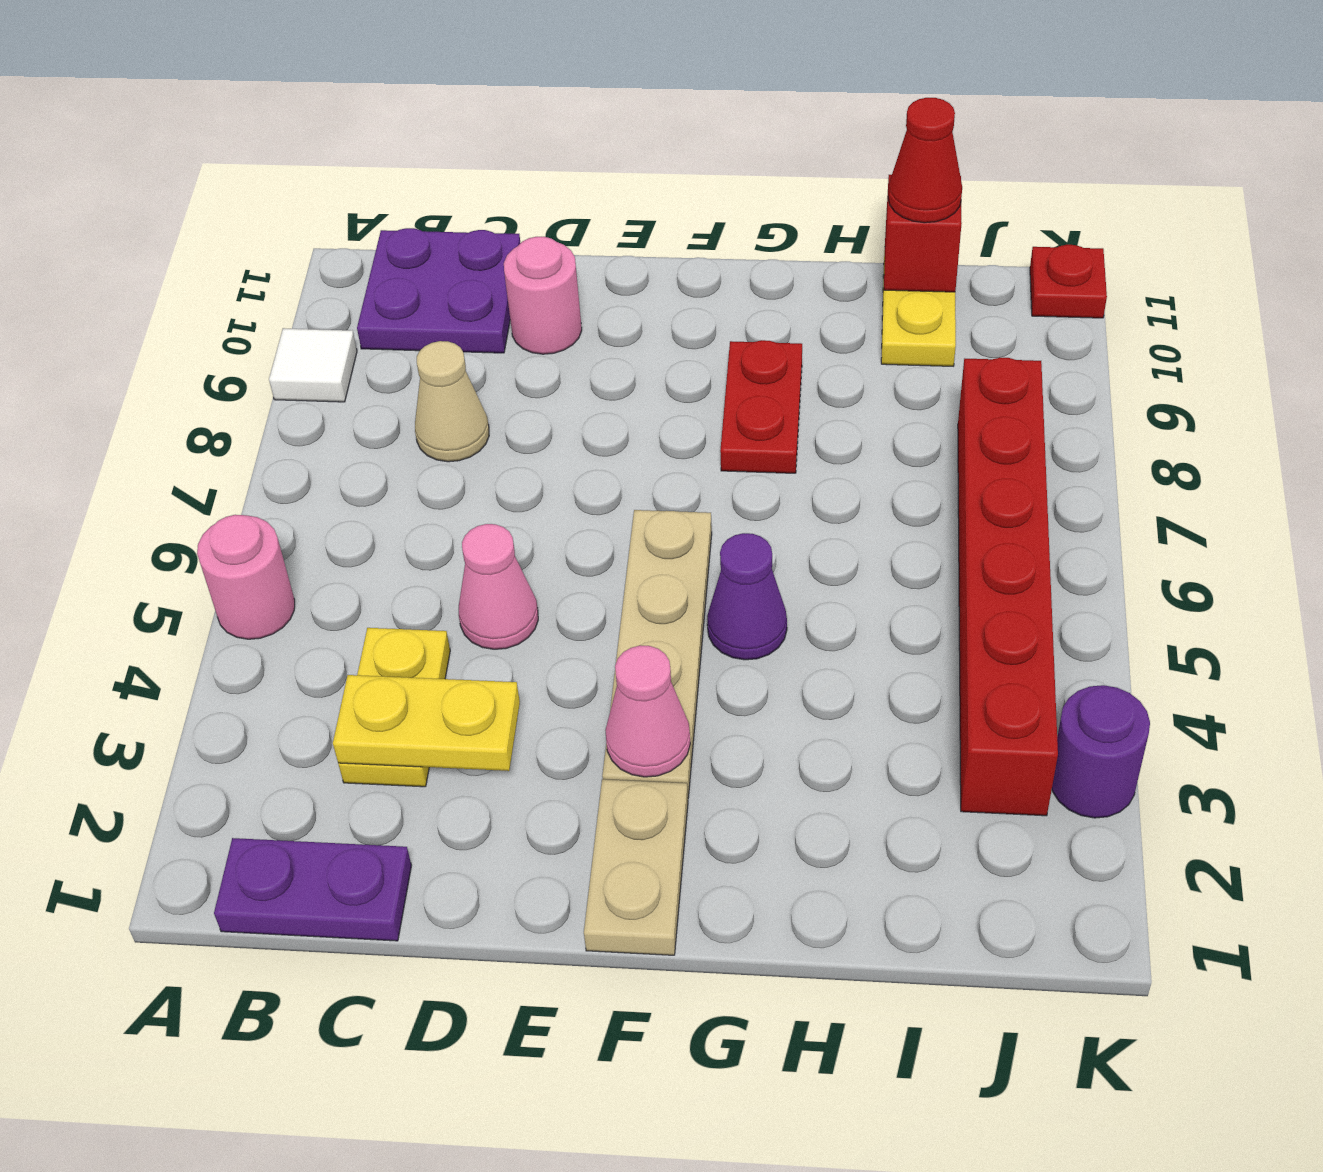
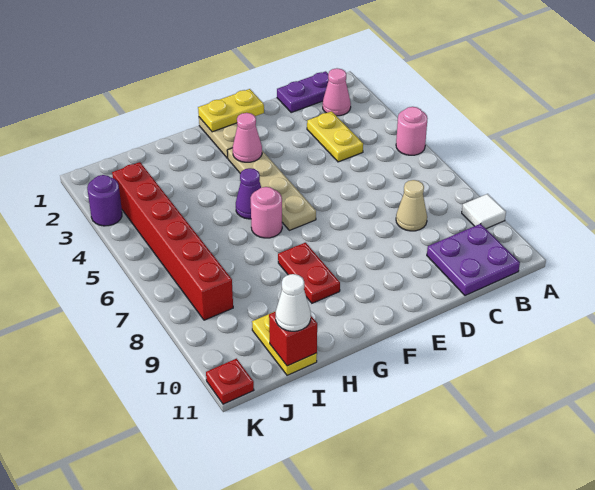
yellow 1x2 plate [333,675,520,771] -> yellow 1x2 plate moved to [198,89,264,132]
pink 1x1 cone [459,524,538,649] -> pink 1x1 cone moved to [323,68,351,116]
pink 1x1 round brick [504,237,582,354] -> pink 1x1 round brick moved to [251,187,282,238]
red 1x1 cone [888,98,962,223] -> white 1x1 cone [275,274,311,331]

